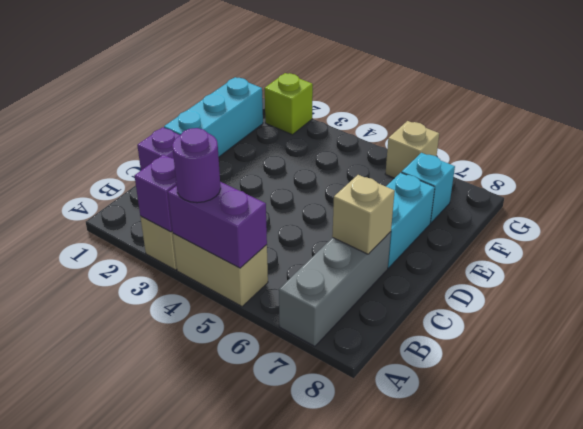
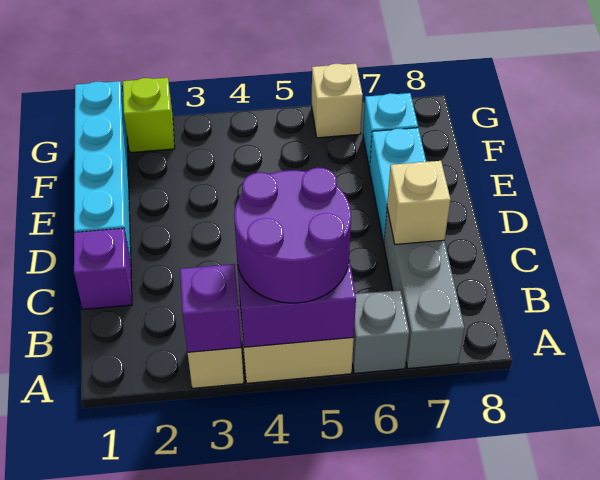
purple 1x1 round brick [172,128,221,203] -> purple 2x2 round brick [234,168,351,303]
none -> grey 1x1 brick [352,290,409,374]
cyan 1x3 brick [164,77,263,157] -> cyan 1x4 brick [74,81,131,263]

